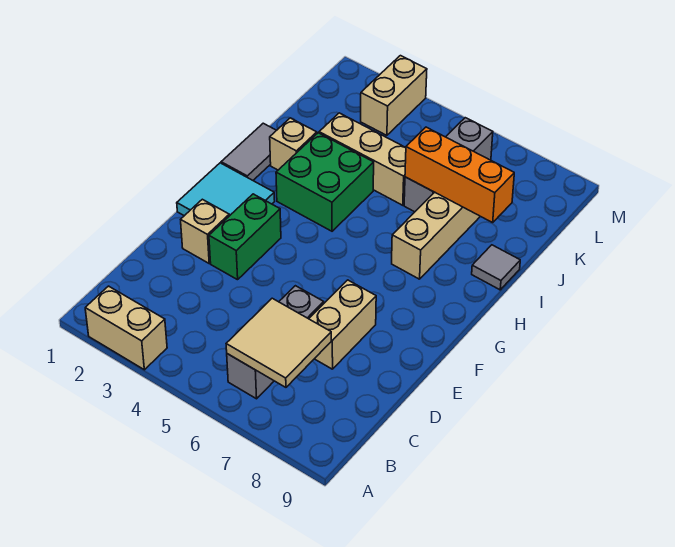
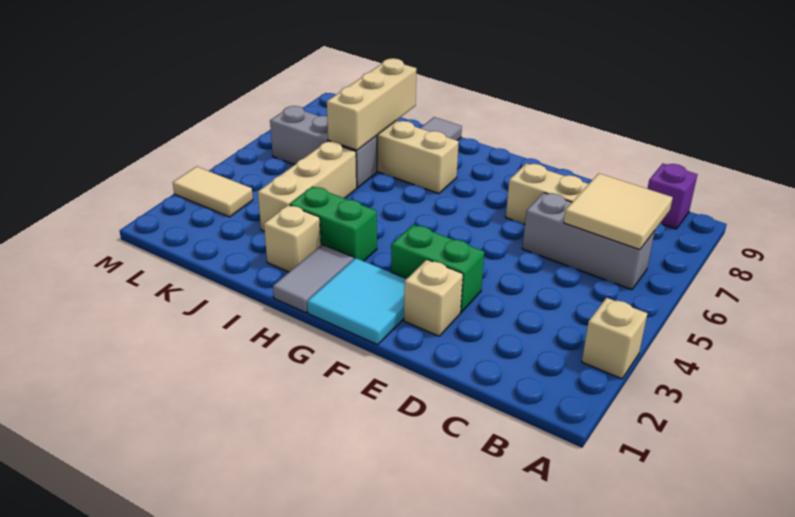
tan 1x2 brick [85,286,167,370] -> tan 1x1 brick [582,298,647,379]
none -> purple 1x1 brick [648,164,698,229]
grey 1x2 tile [221,123,276,180] -> grey 1x2 tile turned to [273,244,354,313]
green 2x2 brick [276,133,374,231] -> green 1x2 brick [290,186,377,261]
orange 1x3 brick [405,127,514,223] -> tan 1x3 brick [327,58,417,150]
tan 1x2 brick [361,56,427,135] -> tan 1x2 tile [173,167,253,217]

